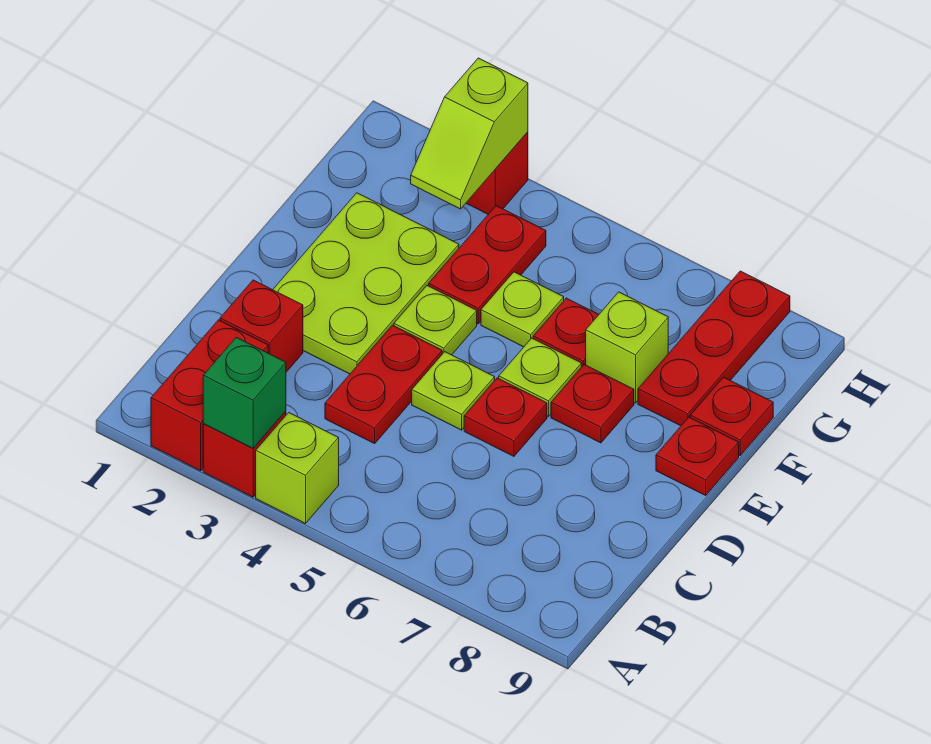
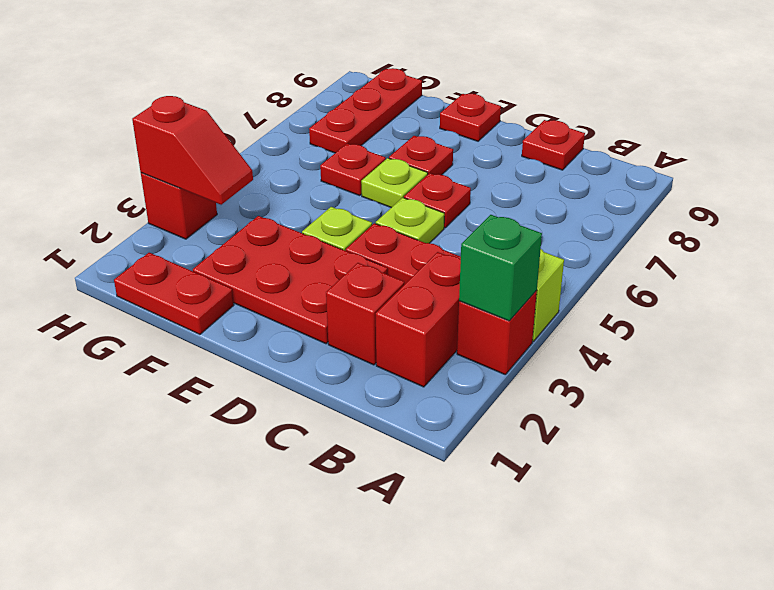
red 1x2 brick [151,320,268,471] -> red 1x2 brick turned to [376,252,461,387]
lime 2x3 plate [273,193,459,374] -> red 2x3 plate [193,216,387,344]
red 1x2 plate [429,206,546,324] -> red 1x2 plate moved to [114,253,234,334]
lime 1x1 plate [481,272,564,347] -> none
lime 1x1 brick [586,292,668,403] -> none
red 1x3 plate [638,271,790,426] -> red 1x3 plate turned to [309,68,422,153]
red 1x1 plate [690,377,773,455] -> red 1x1 plate moved to [522,120,585,170]
lime 1x2 slope [411,58,528,209] -> red 1x2 slope [132,96,253,205]

